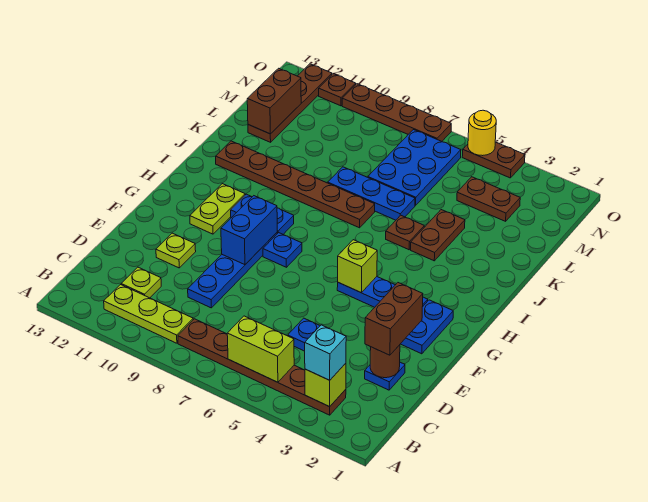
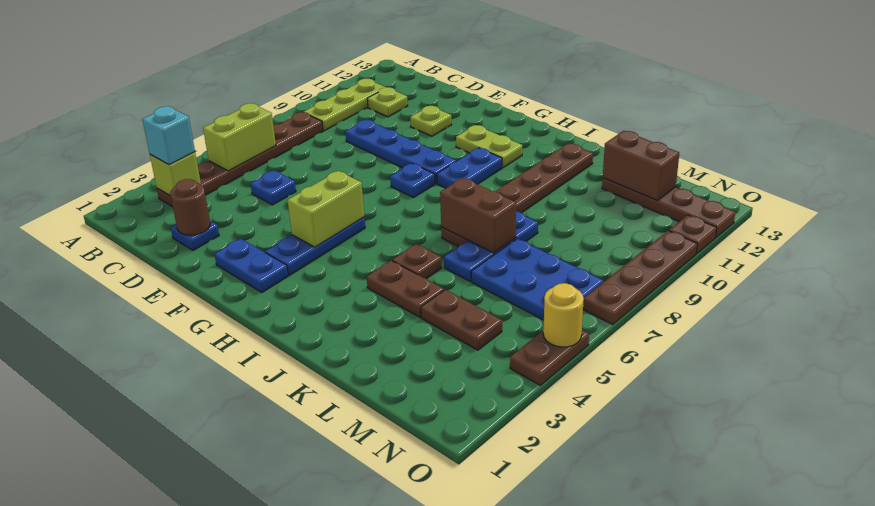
brown 1x2 brick [365,283,423,355] -> brown 1x2 brick moved to [440,178,516,253]
blue 1x2 brick [221,196,277,265] -> none
lime 1x1 brick [338,240,377,293] -> lime 1x2 brick [287,171,364,247]
brown 1x2 plate [457,177,520,221] -> brown 1x2 plate turned to [421,290,502,350]

